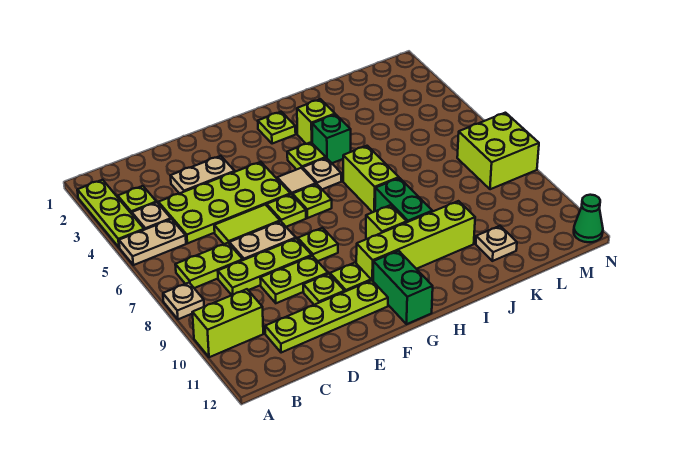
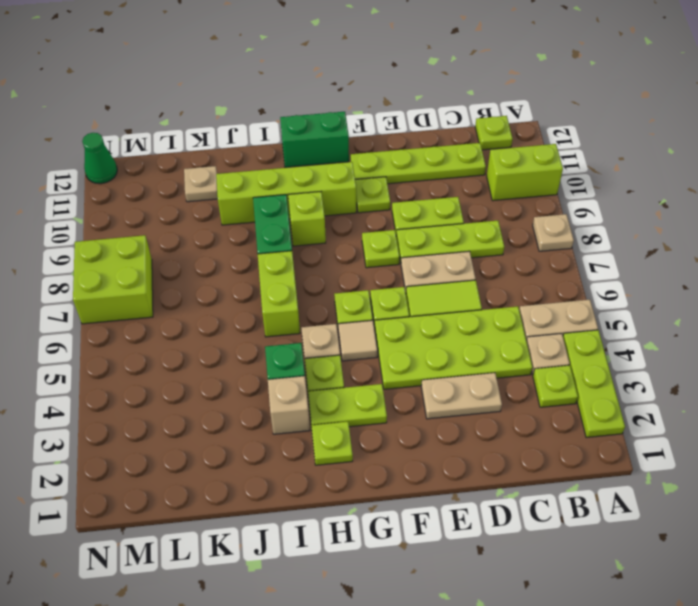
lime 1x2 plate [175,243,243,288] -> lime 1x2 plate moved to [308,384,387,427]
lime 1x1 plate [303,274,345,305] -> lime 1x1 plate moved to [475,116,513,150]
green 1x2 brick [373,251,433,324] -> green 1x2 brick turned to [280,112,349,167]
lime 1x1 brick [297,99,335,144] -> tan 1x1 brick [268,376,310,434]

